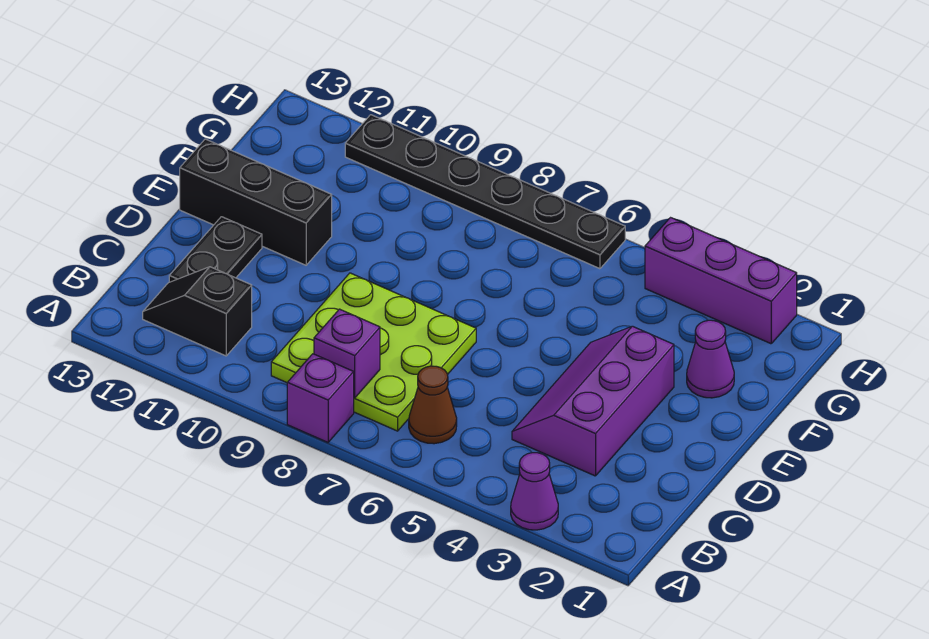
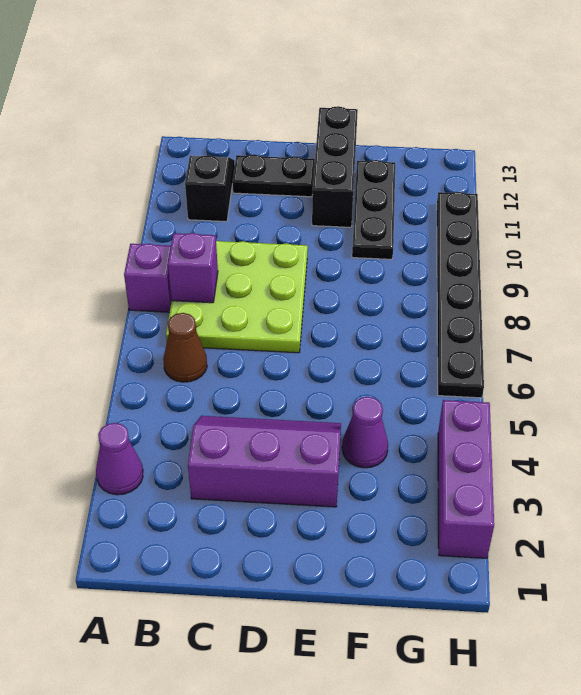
purple 1x1 cone [687,320,734,398] -> purple 1x1 cone moved to [342,397,388,468]
none -> black 1x3 plate [352,160,395,259]

